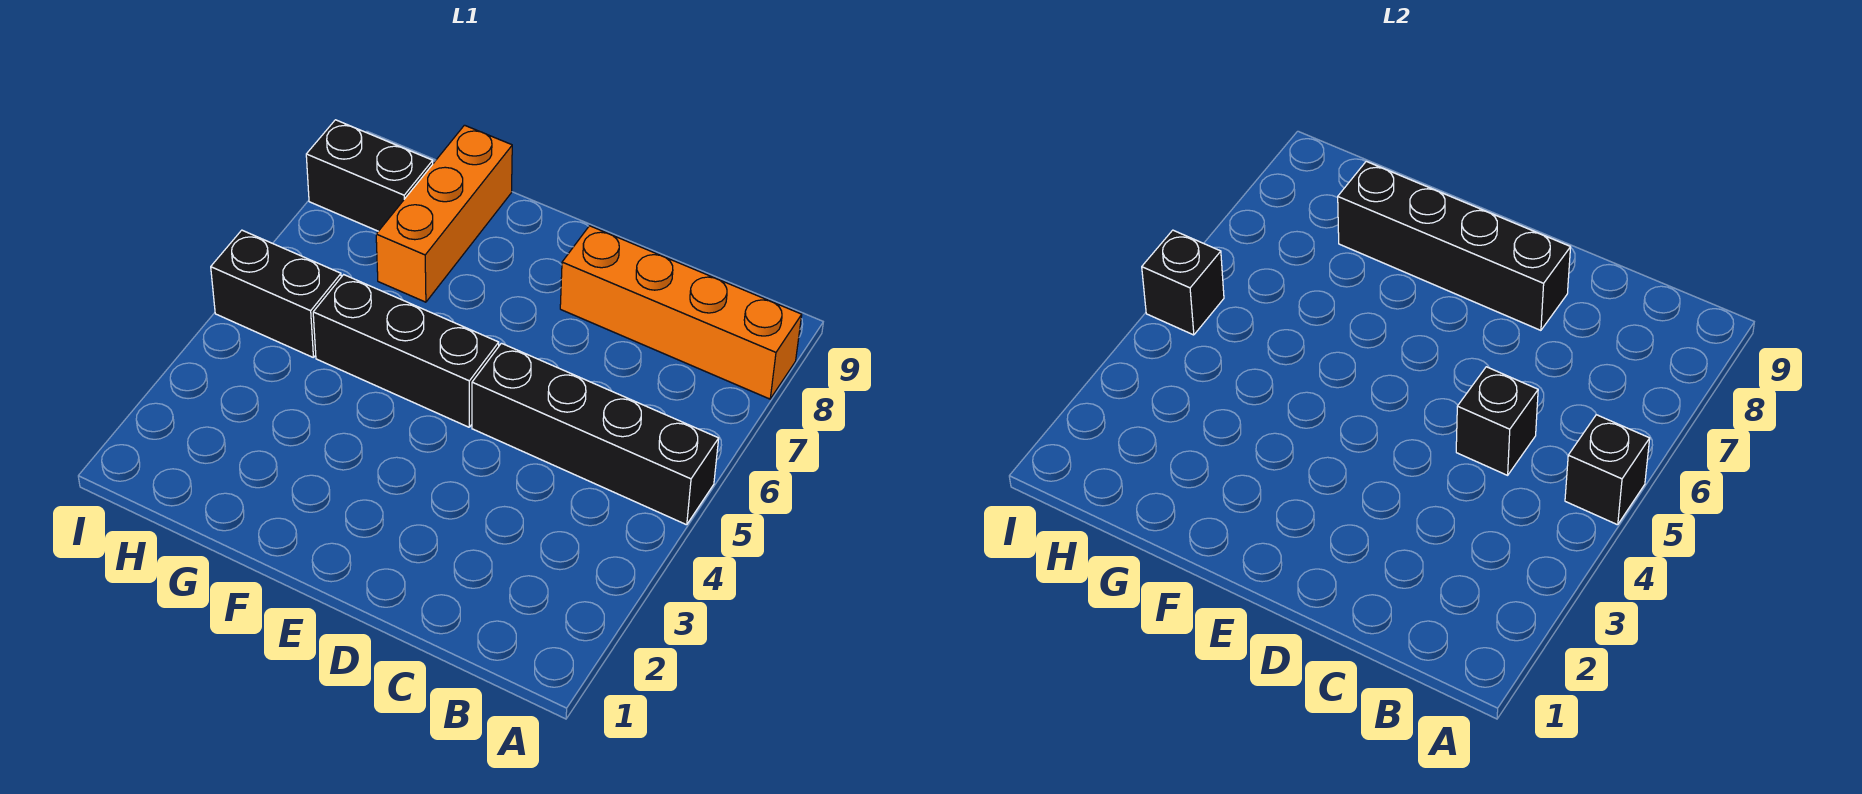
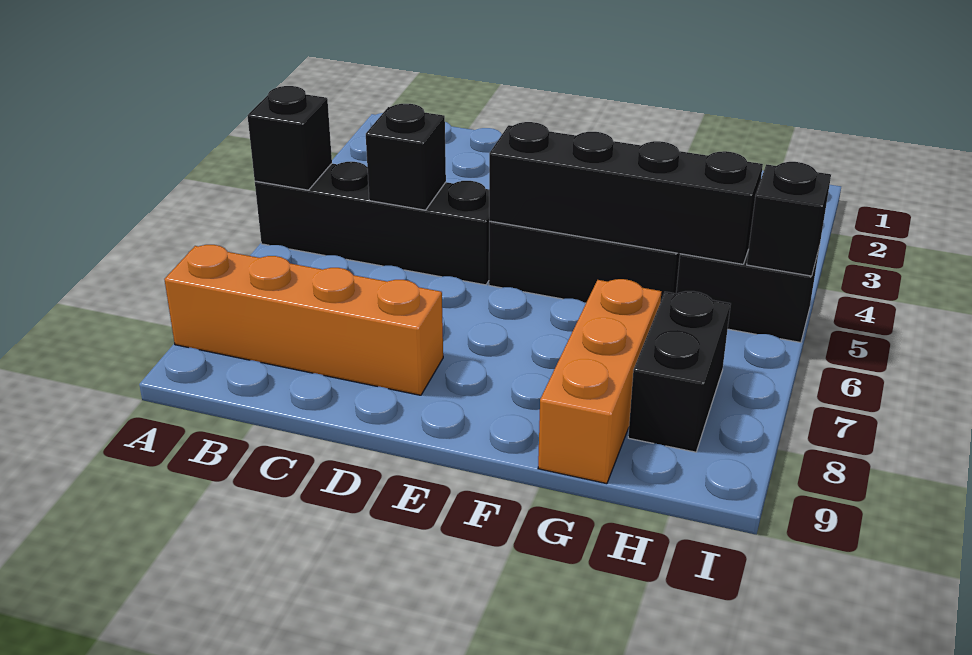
black 1x4 brick [1338,161,1571,330] -> black 1x4 brick moved to [489,122,763,264]
black 1x2 brick [306,120,433,231] -> black 1x2 brick turned to [628,291,731,452]

